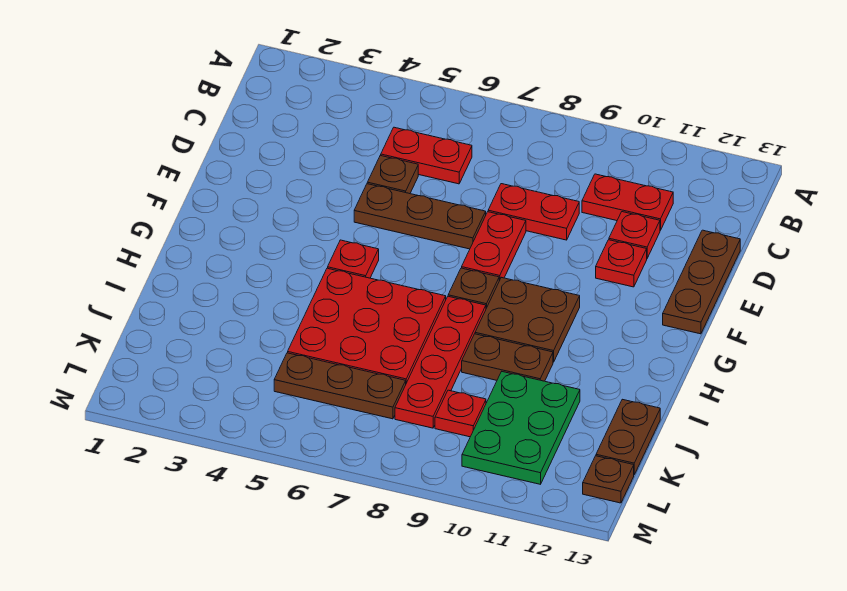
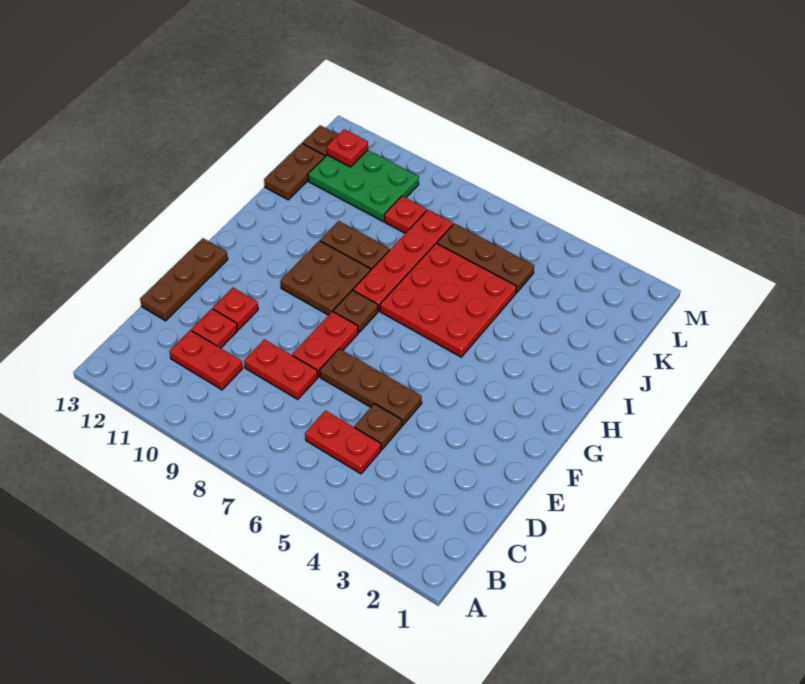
red 1x1 plate [328,240,379,278] -> red 1x1 plate moved to [327,129,368,167]
green 2x3 plate [462,372,580,484] -> green 2x3 plate turned to [308,150,419,221]

